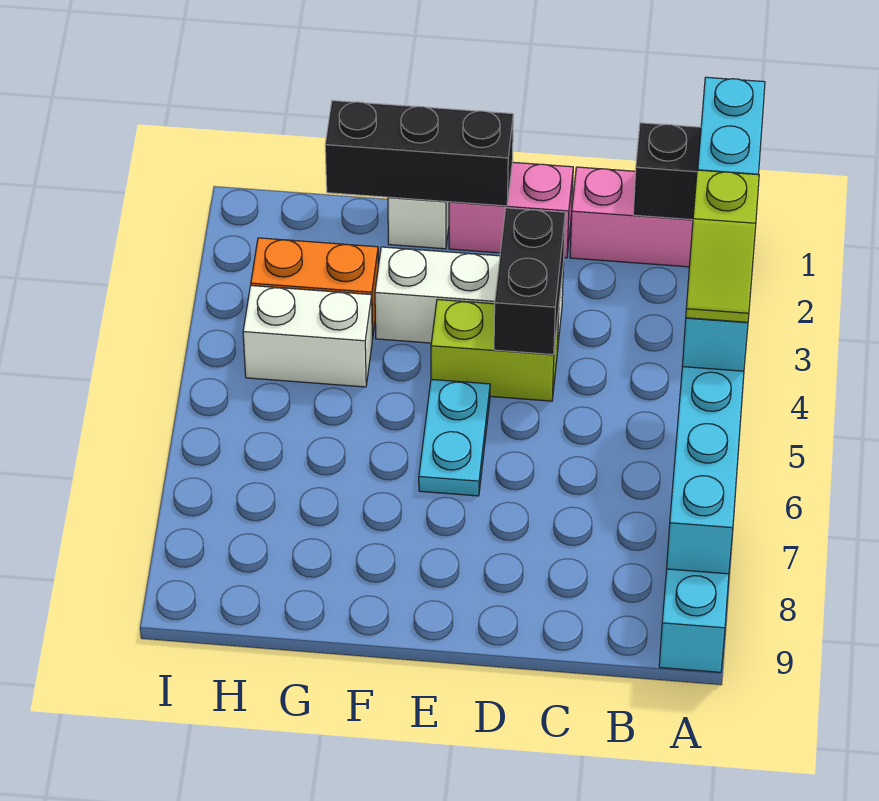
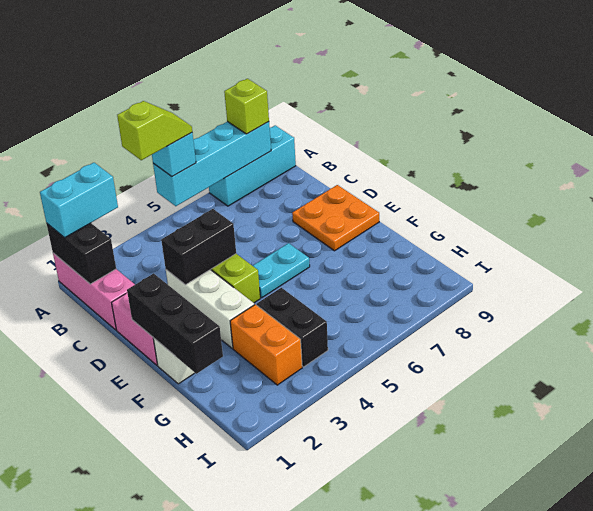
none -> lime 1x1 brick [224,79,269,134]
none -> orange 2x2 plate [292,185,379,251]
white 1x2 brick [243,286,373,387] -> black 1x2 brick [257,288,328,367]

